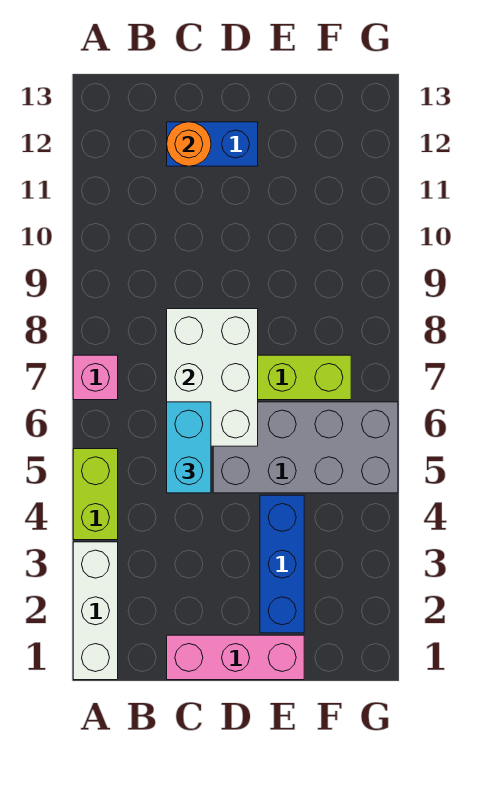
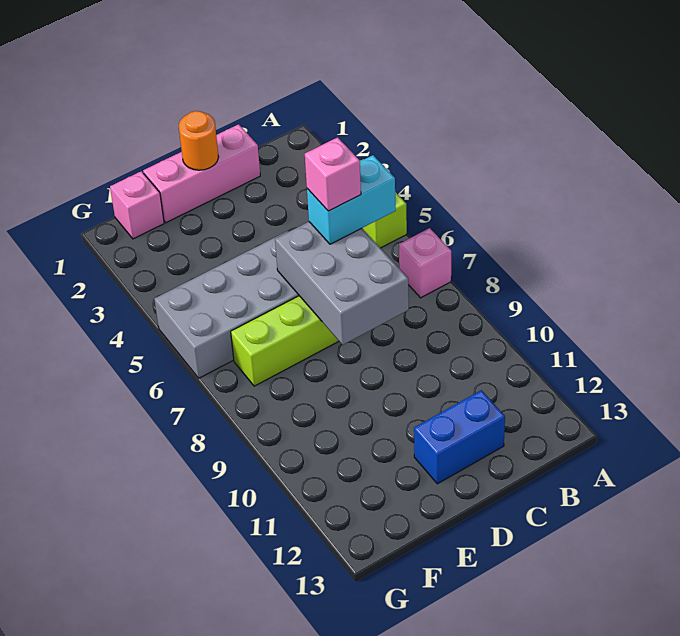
white 1x3 brick [73,542,118,680] -> none
cyan 1x2 brick [167,402,211,493] -> cyan 1x2 brick turned to [307,155,396,244]
white 2x3 brick [167,309,258,446] -> grey 2x3 brick [275,222,409,345]
none -> pink 1x1 brick [305,137,361,211]
orange 1x1 round brick [167,122,211,166] -> orange 1x1 round brick moved to [179,111,219,170]
blue 1x3 brick [260,495,304,633] -> none
none -> pink 1x1 brick [110,171,164,239]

